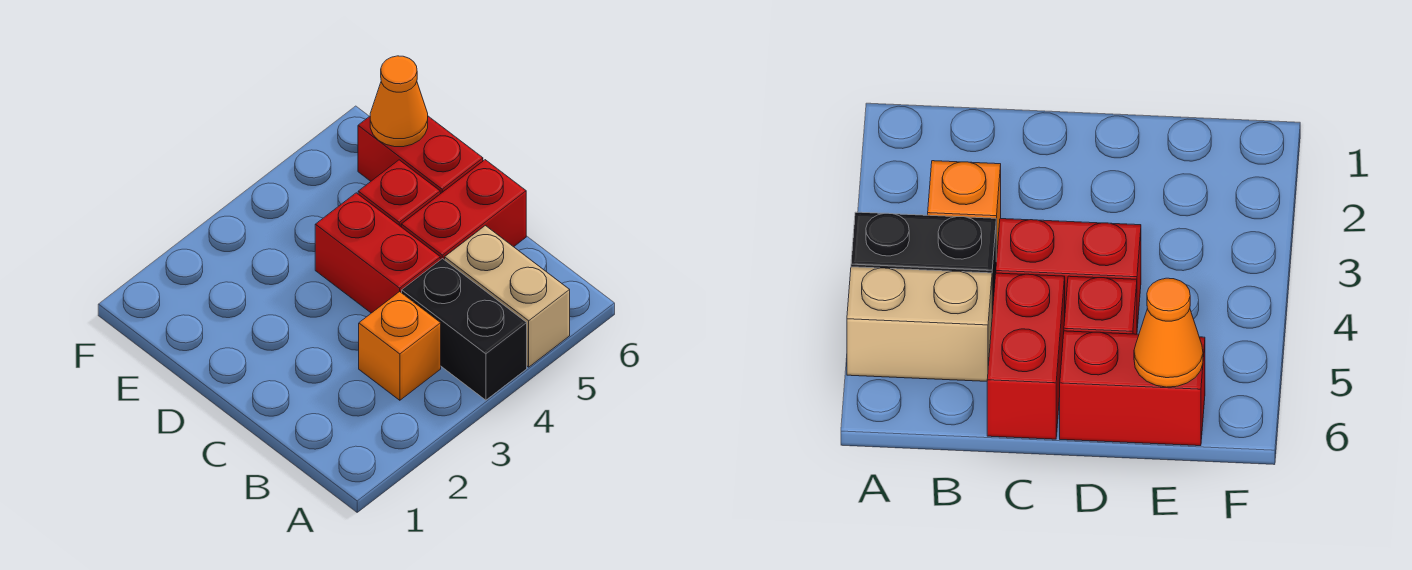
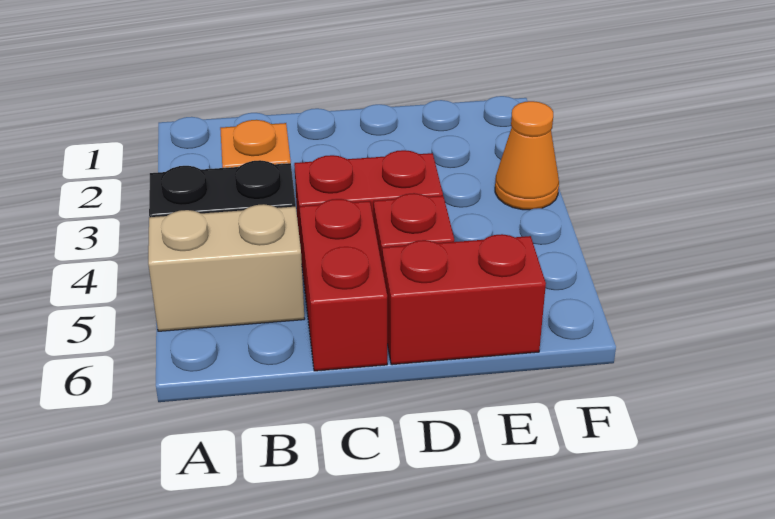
orange 1x1 cone [370,56,428,147] -> orange 1x1 cone moved to [495,101,559,210]

